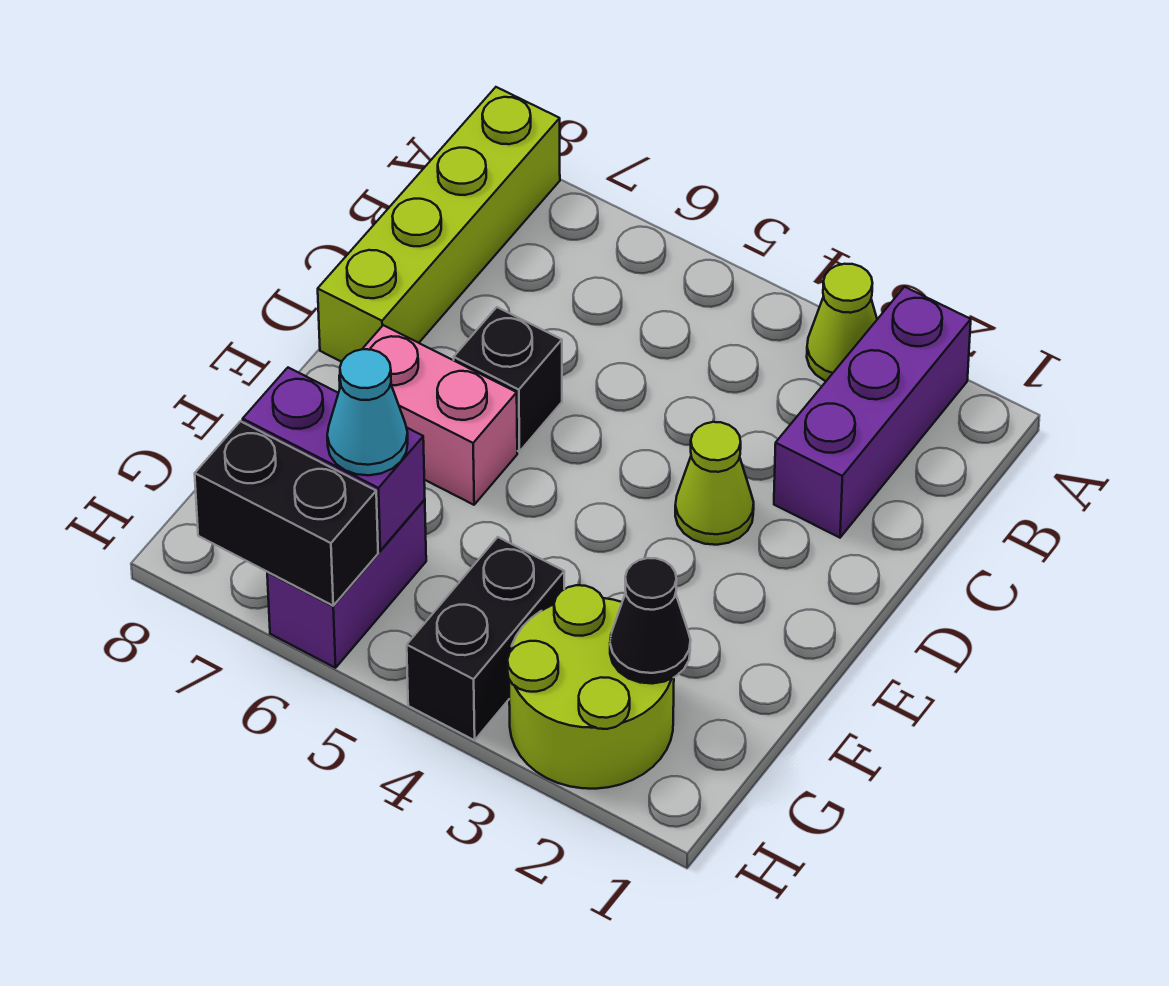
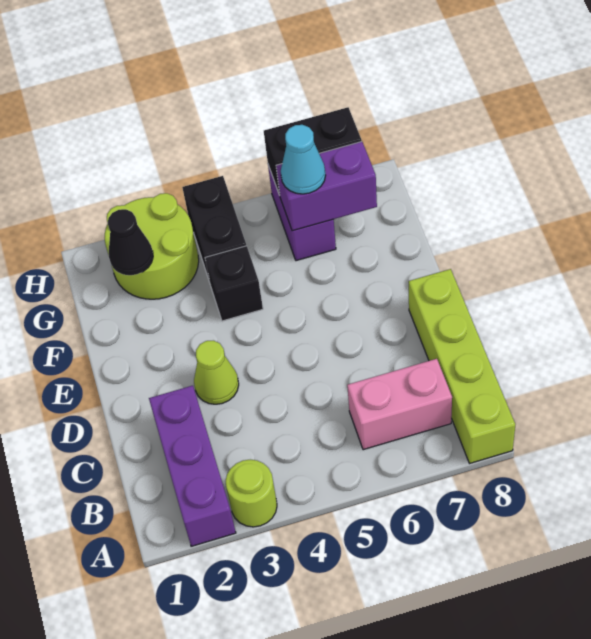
lime 1x1 cone [807,264,877,381] -> lime 1x1 round brick [226,460,277,527]
black 1x1 brick [454,307,562,452] -> black 1x1 brick moved to [205,246,263,321]
pink 1x2 brick [339,325,517,505] -> pink 1x2 brick moved to [347,359,452,450]

